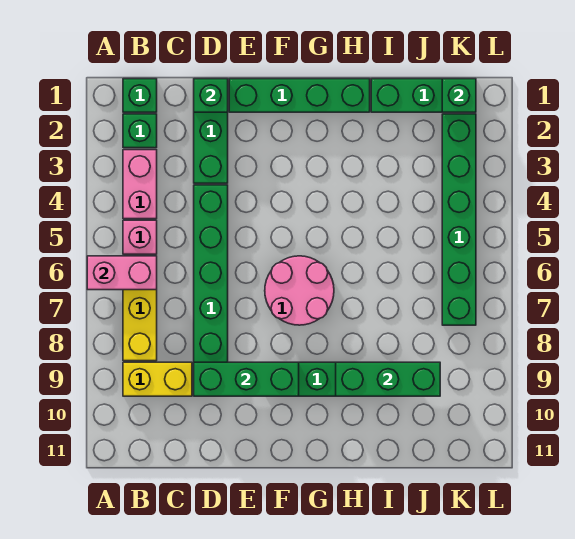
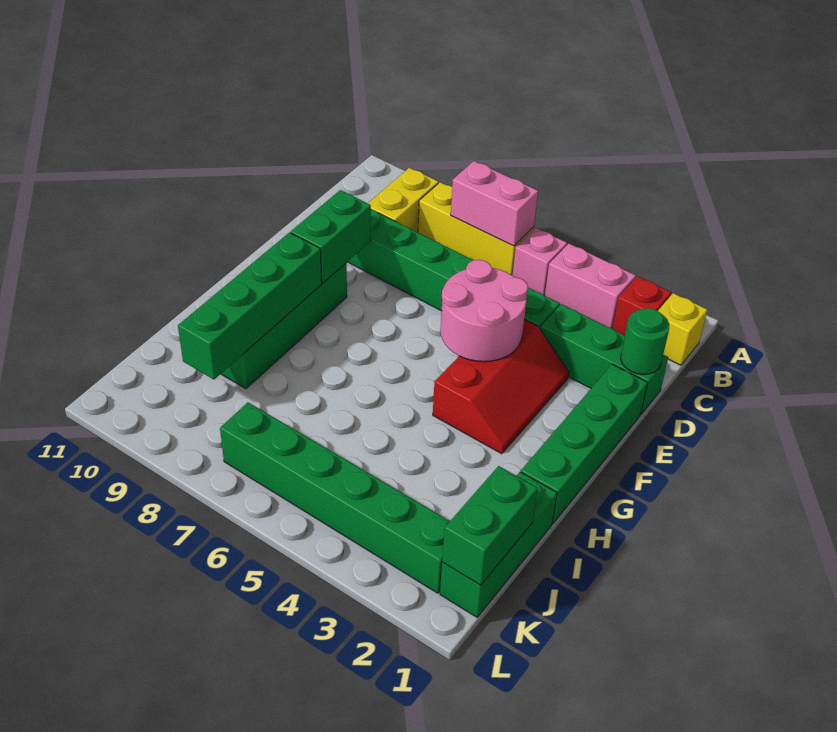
pink 1x2 brick [87,256,157,290] -> pink 1x2 brick turned to [451,161,538,246]
green 1x1 brick [123,79,157,112] -> yellow 1x1 brick [658,293,707,365]
green 1x1 brick [123,114,157,148] -> red 1x1 brick [613,276,671,335]
green 1x1 brick [194,79,228,112] -> green 1x1 round brick [621,308,669,375]
green 1x3 brick [194,362,299,396] -> green 1x2 brick [291,190,371,283]
none -> red 2x3 slope [433,320,569,454]
pink 2x2 round brick [265,256,334,325] -> pink 2x2 round brick moved to [440,260,528,362]
green 1x3 brick [336,362,440,396] -> green 1x4 brick [178,233,322,379]
green 1x1 brick [442,79,476,112] -> green 1x2 brick [442,466,538,585]

